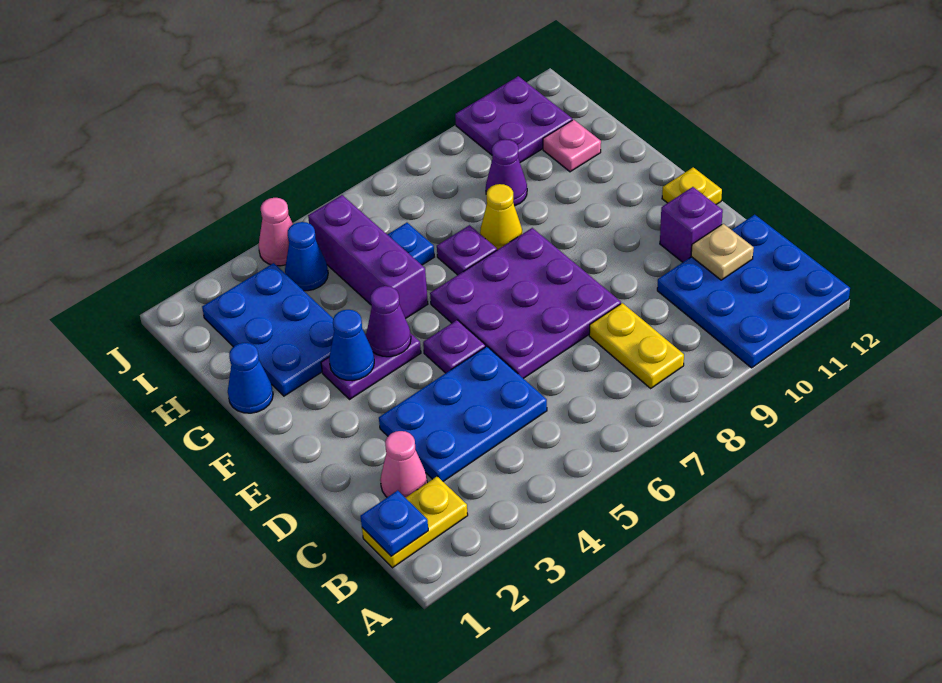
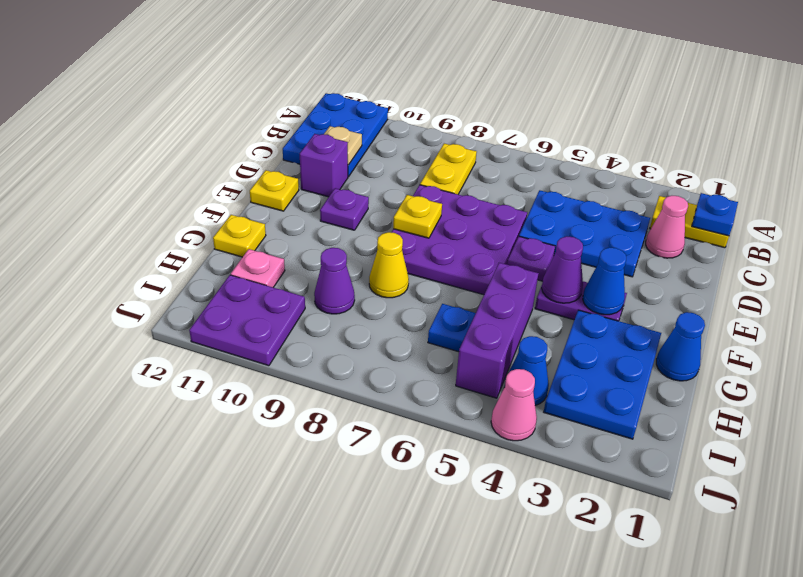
blue 3x3 plate [657,215,850,368] -> blue 2x3 plate [283,93,388,177]
none -> yellow 1x1 plate [393,195,442,238]
purple 1x1 plate [437,225,497,275] -> purple 1x1 plate moved to [320,188,369,230]
none -> yellow 1x1 plate [213,215,266,257]

